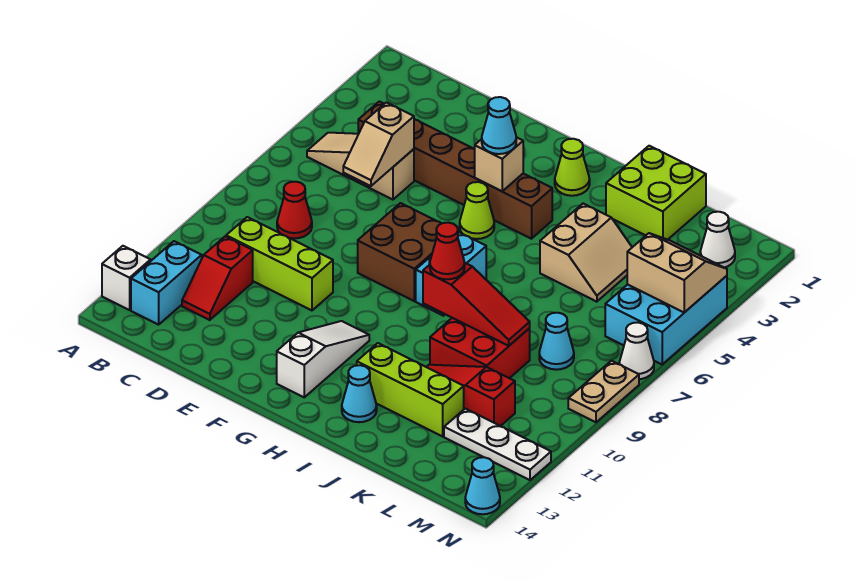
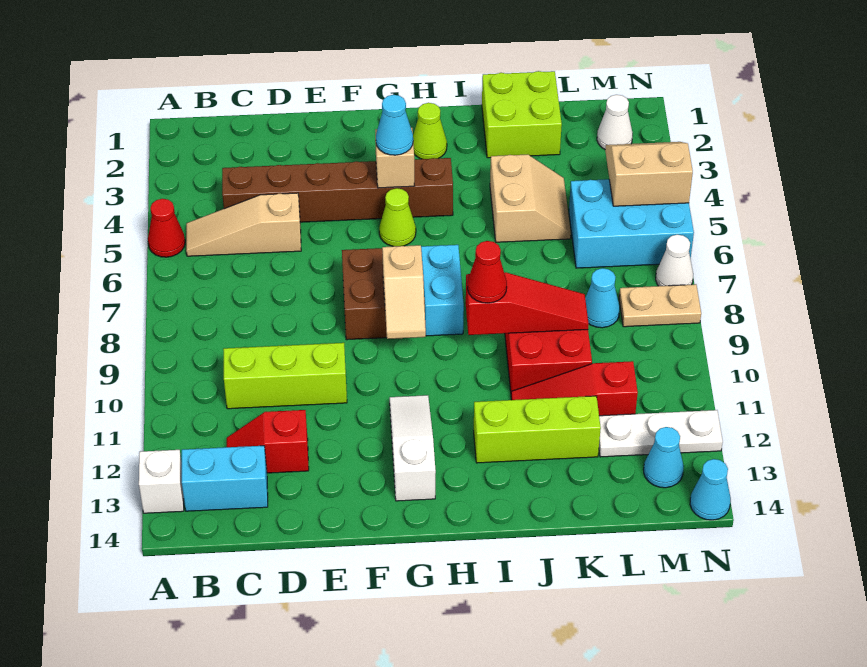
cyan 1x2 brick [131,241,202,325] -> cyan 1x2 brick turned to [182,446,268,511]
red 1x1 cone [277,182,312,238] -> red 1x1 cone moved to [148,199,185,257]
red 1x2 slope [182,236,253,320] -> red 1x2 slope turned to [227,410,309,473]
tan 1x2 slope [343,102,414,186] -> tan 1x2 slope moved to [382,245,426,339]
cyan 1x1 cone [342,365,377,422] -> cyan 1x1 cone moved to [644,427,684,488]
cyan 2x3 brick [605,276,727,364] -> cyan 2x3 brick turned to [569,179,694,268]
tan 1x2 plate [568,361,639,422] -> tan 1x2 plate turned to [619,284,701,327]

